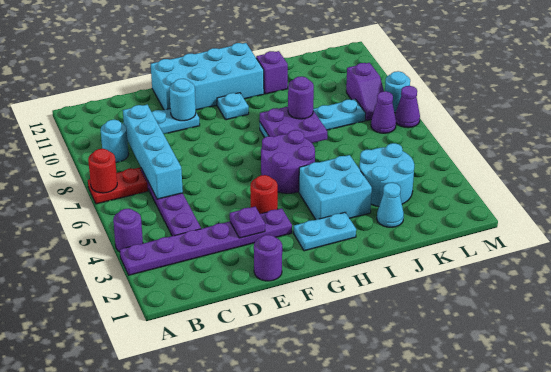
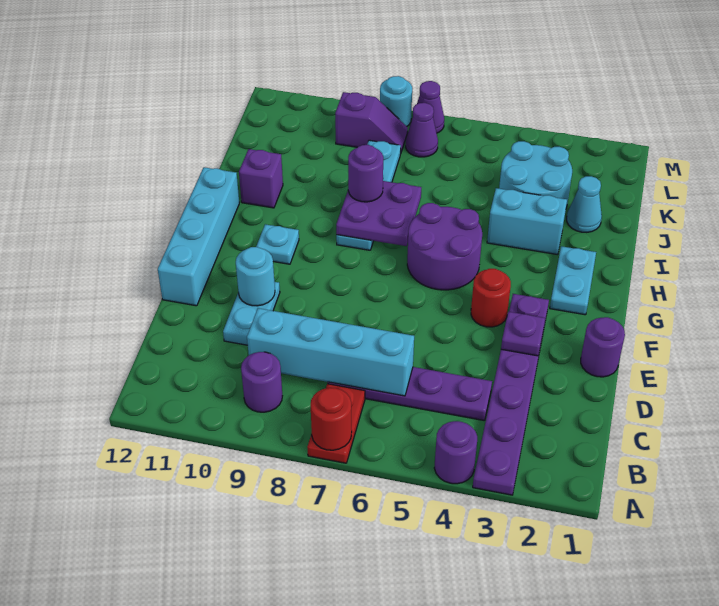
cyan 1x1 round brick [101,120,128,162] -> purple 1x1 round brick [241,352,282,412]
cyan 2x4 brick [151,43,264,110] -> cyan 1x4 brick [158,167,239,306]
cyan 2x2 brick [299,155,372,220] -> cyan 1x2 brick [487,188,567,255]

